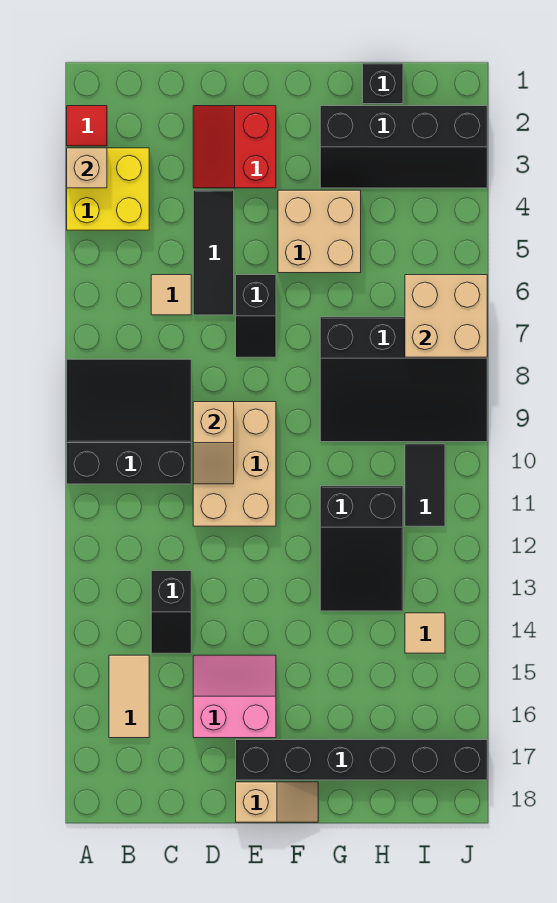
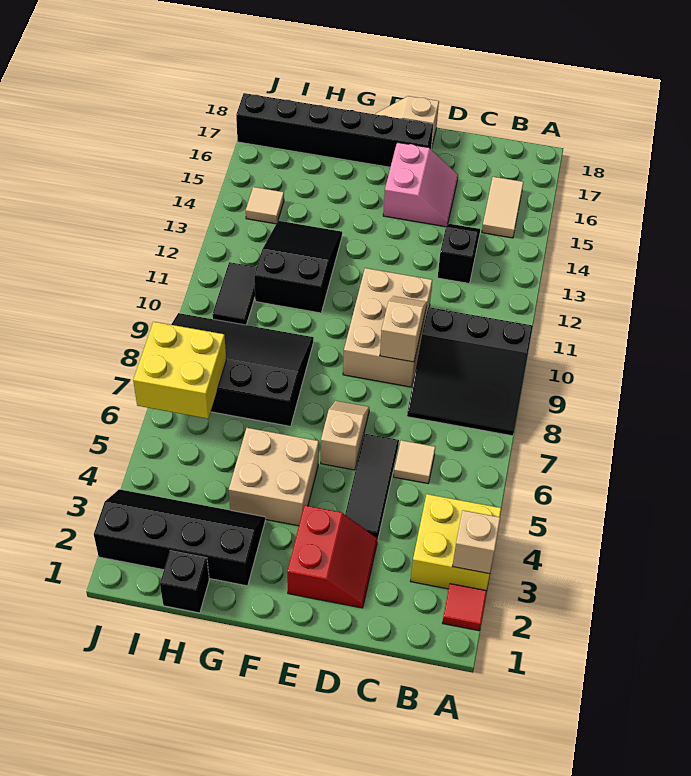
pink 2x2 slope [193,655,276,738] -> pink 2x2 slope turned to [383,142,458,227]
black 1x2 slope [236,275,276,357] -> tan 1x2 slope [321,401,369,470]
tan 2x2 brick [405,275,487,357] -> yellow 2x2 brick [133,322,226,419]

